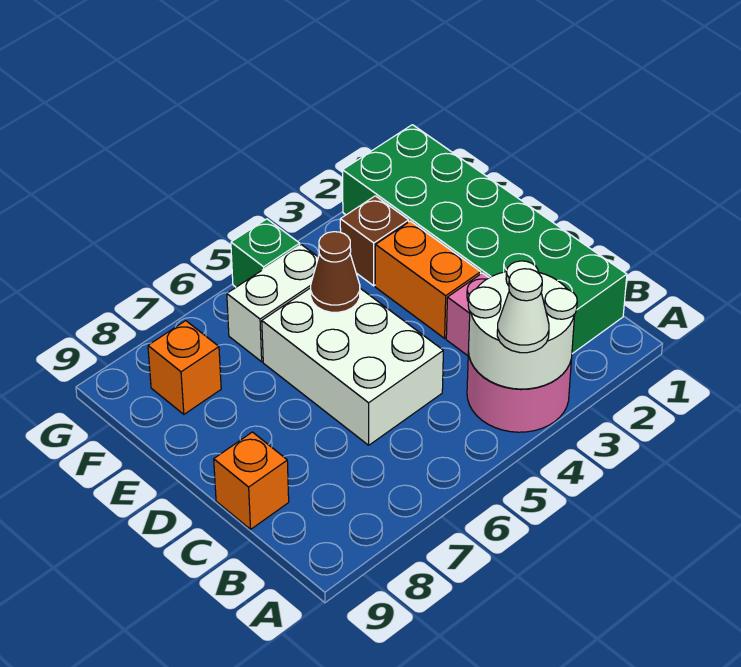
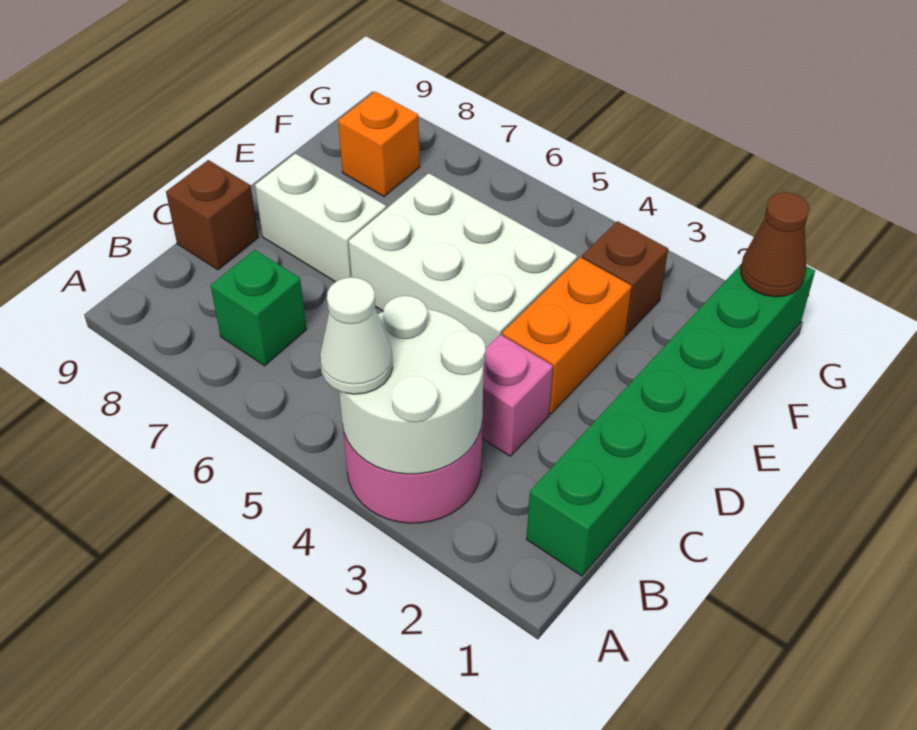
green 2x6 brick [343,125,627,354] -> green 1x6 brick [527,264,815,576]
white 2x3 brick [262,288,443,445] -> white 2x3 brick turned to [349,173,578,348]
orange 1x1 brick [214,432,289,529] -> brown 1x1 brick [166,160,258,270]
brown 1x1 cone [311,232,360,312] -> brown 1x1 cone moved to [741,192,809,297]
white 1x2 brick [227,245,318,362] -> white 1x2 brick moved to [255,154,386,282]
green 1x1 brick [231,219,300,287] -> green 1x1 brick moved to [211,250,306,366]

